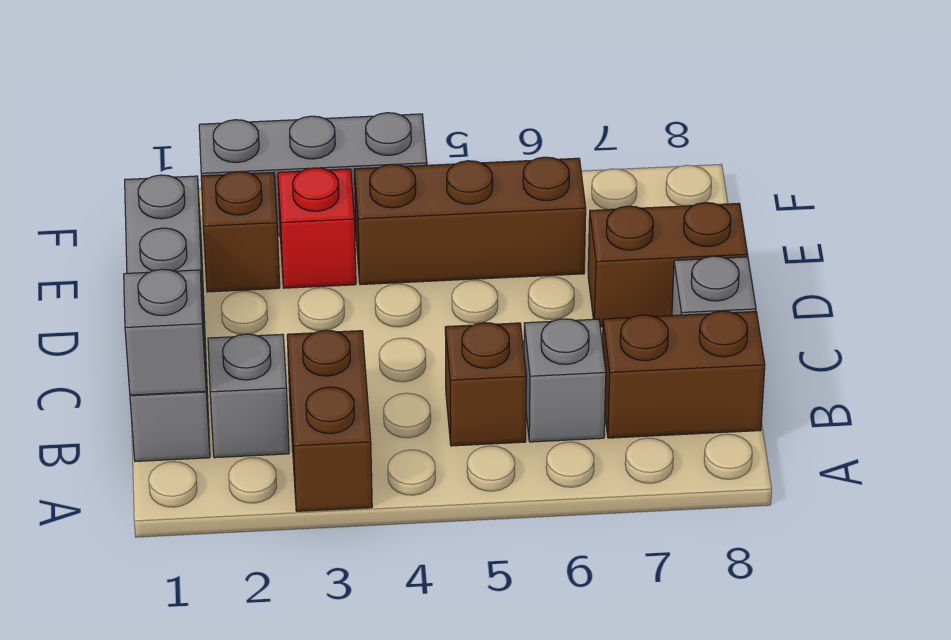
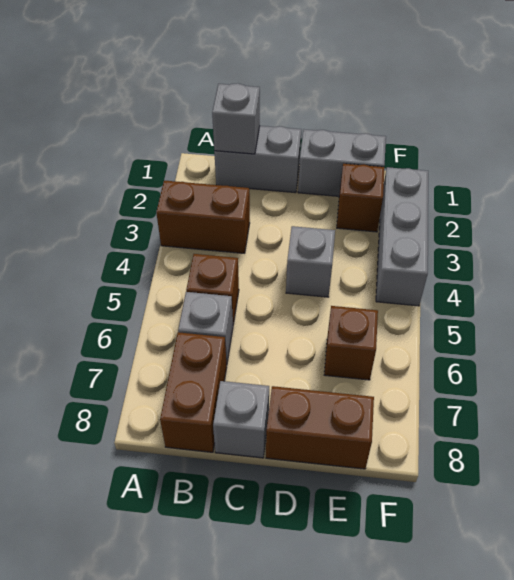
grey 1x1 brick [208,334,289,458] -> grey 1x1 brick moved to [286,226,335,297]
brown 1x2 brick [588,203,748,327] -> brown 1x2 brick turned to [266,386,374,469]
red 1x1 brick [278,168,356,288] -> none
brown 1x3 brick [354,157,586,285] -> brown 1x1 brick [324,306,378,380]

